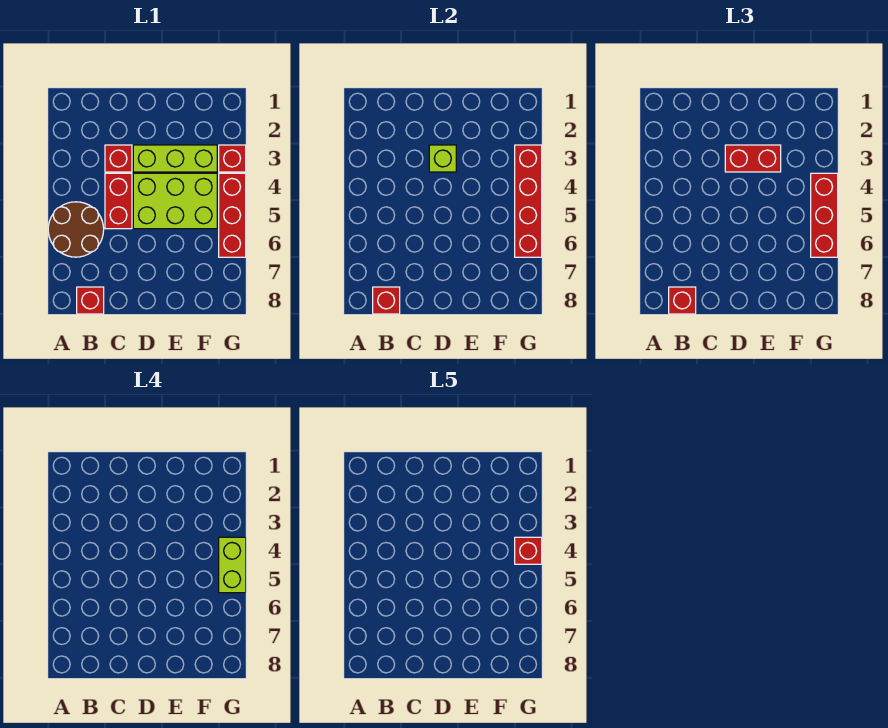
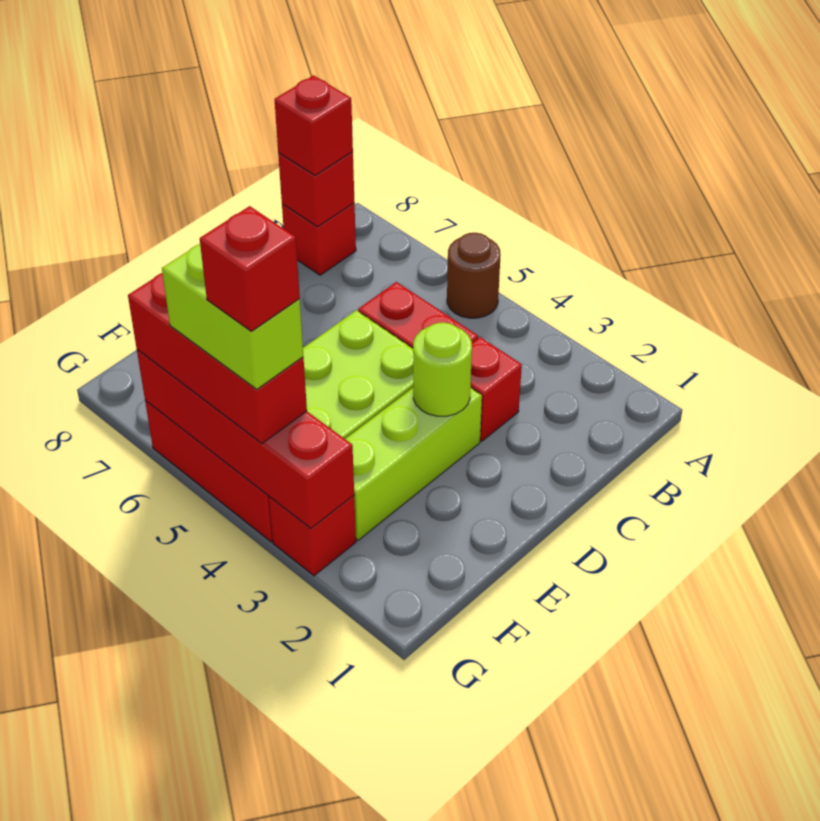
brown 2x2 round brick [48,202,104,257] -> brown 1x1 round brick [447,233,500,318]
lime 1x1 brick [429,145,456,172] -> lime 1x1 round brick [413,322,472,416]
red 1x2 brick [725,145,781,172] -> none

